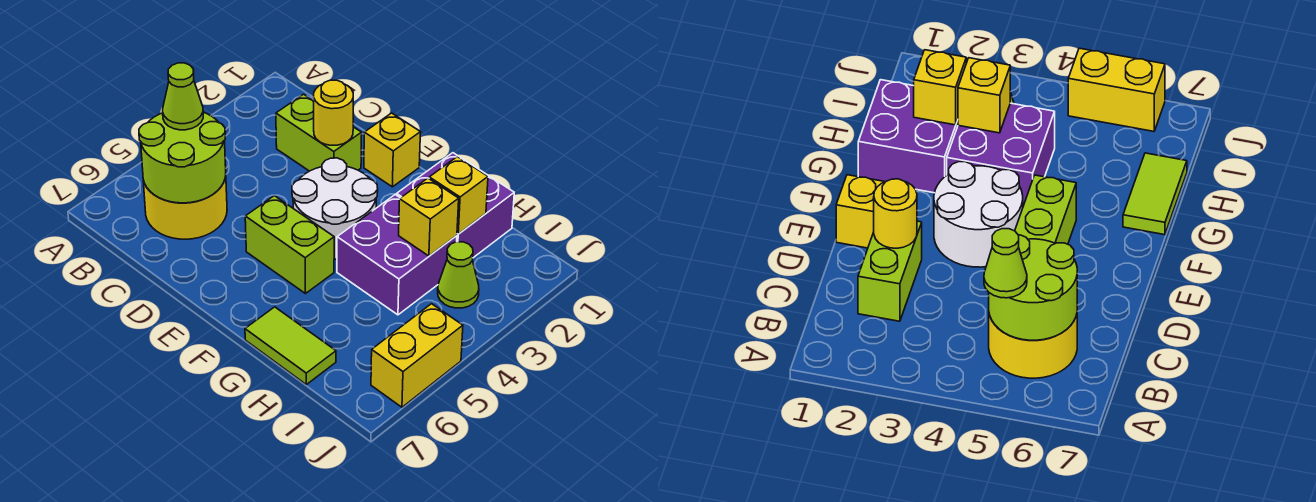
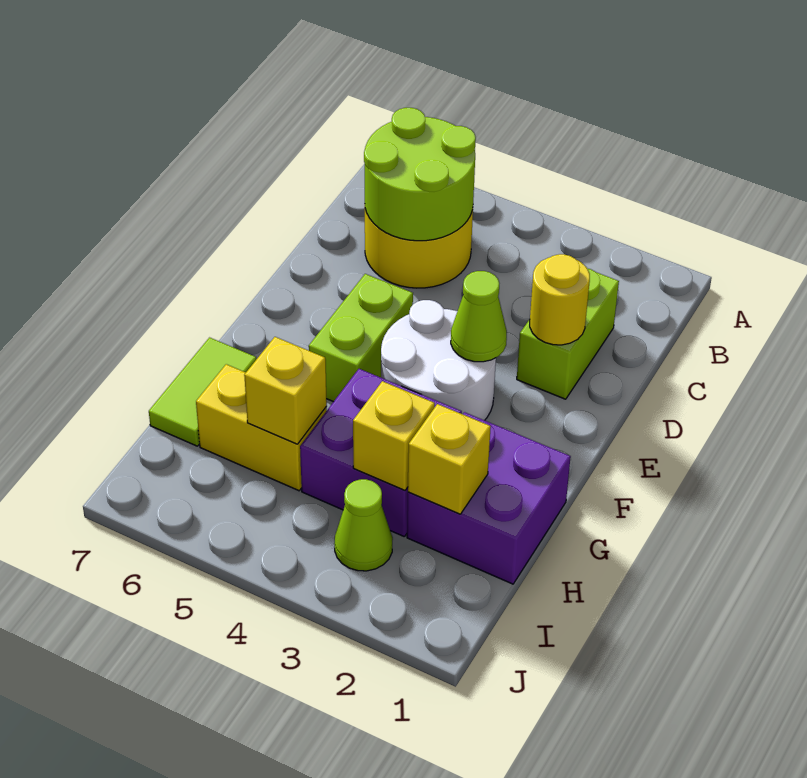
lime 1x1 cone [163,63,203,130] -> lime 1x1 cone moved to [451,271,507,362]
yellow 1x1 brick [364,113,420,187] -> yellow 1x1 brick moved to [244,337,327,444]
yellow 1x2 brick [371,304,463,407] -> yellow 1x2 brick moved to [196,364,327,491]

